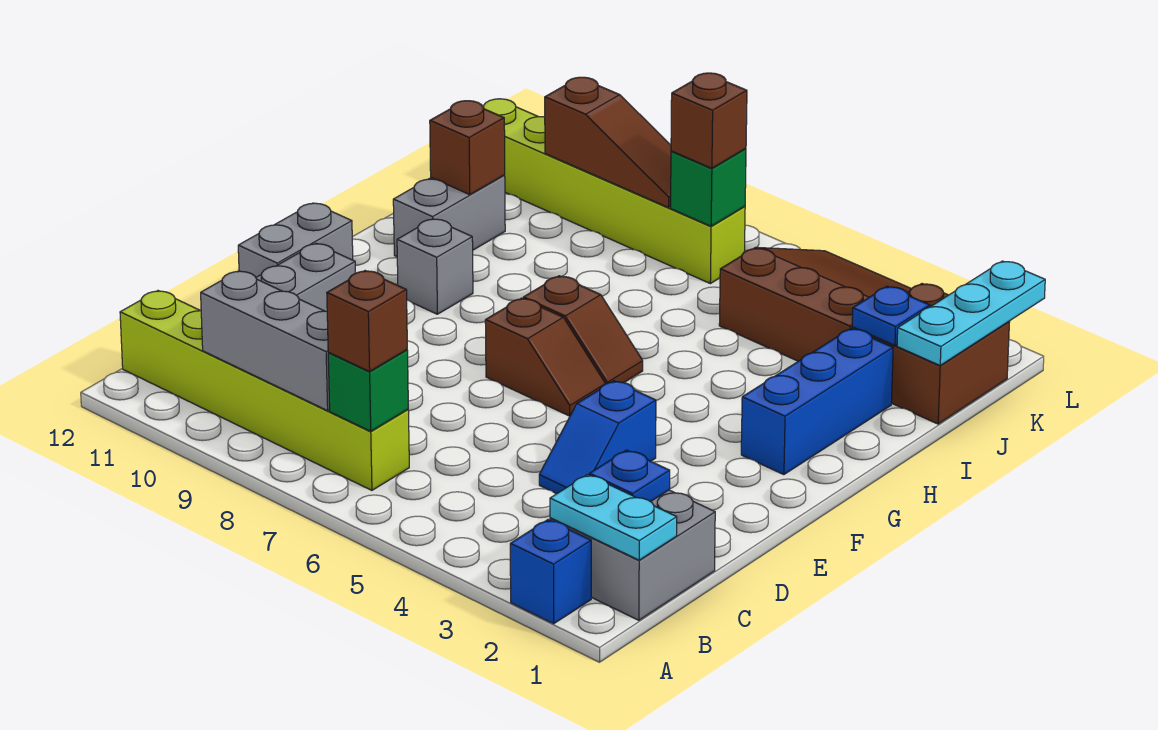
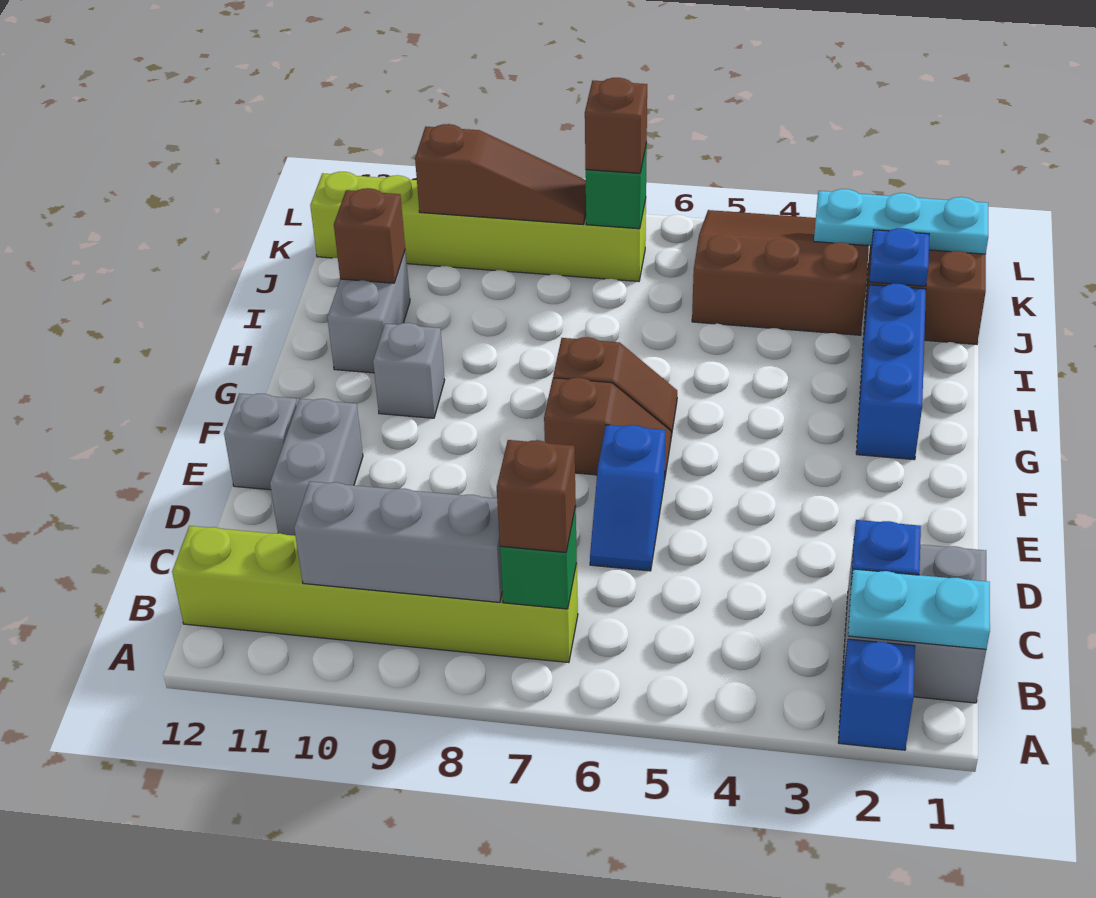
blue 1x2 slope [539,381,656,494] -> blue 1x2 slope moved to [590,425,665,571]
grey 1x2 brick [238,203,353,277] -> grey 1x1 brick [224,394,297,490]
cyan 1x3 plate [897,261,1045,365] -> cyan 1x3 plate turned to [814,189,988,254]

